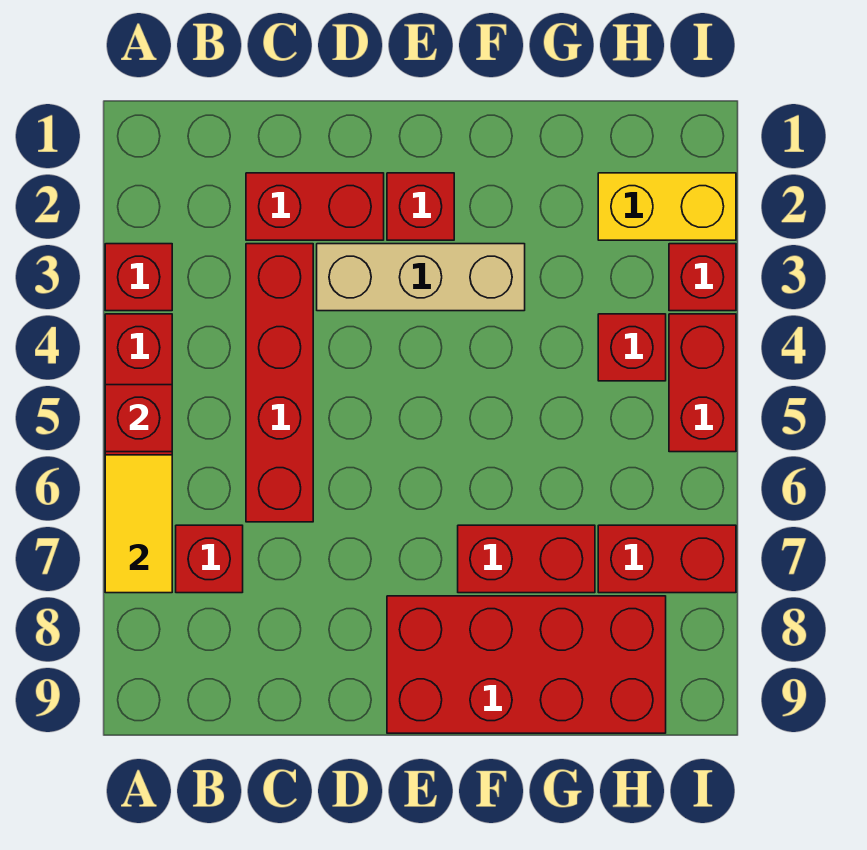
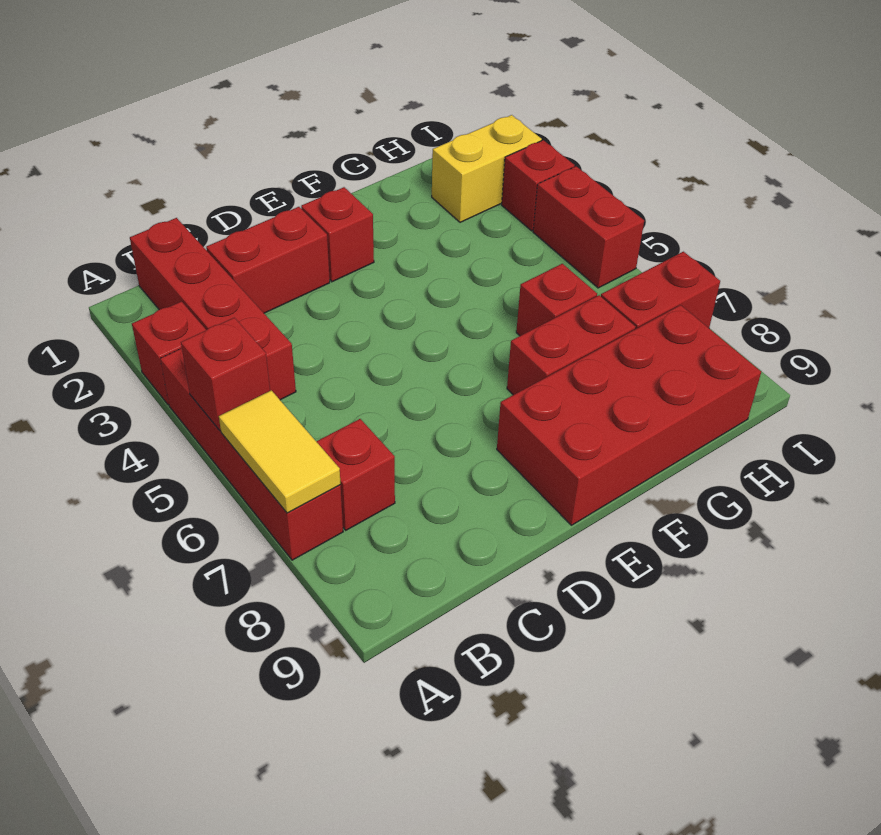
red 1x4 brick [246,244,313,522] -> red 1x4 brick moved to [130,218,296,400]
tan 1x3 brick [317,244,525,311] -> none
red 1x1 brick [598,314,666,381] -> red 1x1 brick moved to [516,264,597,336]

